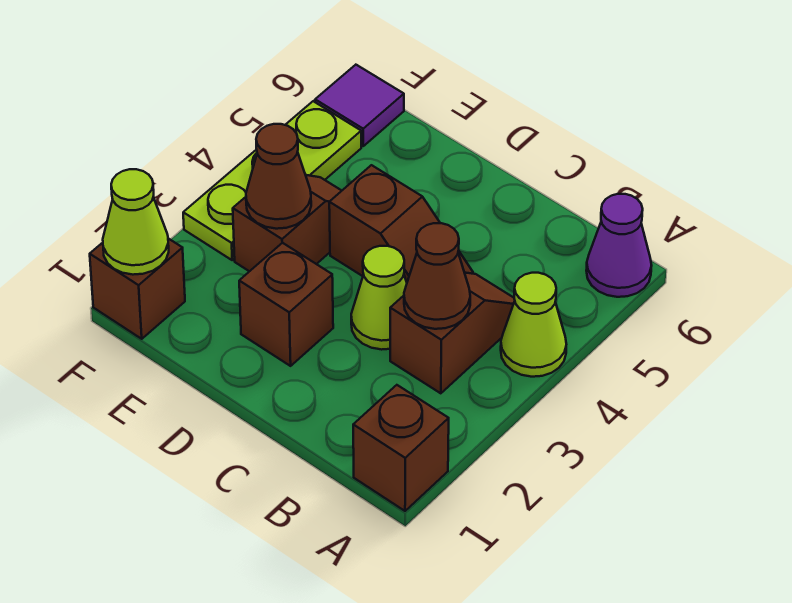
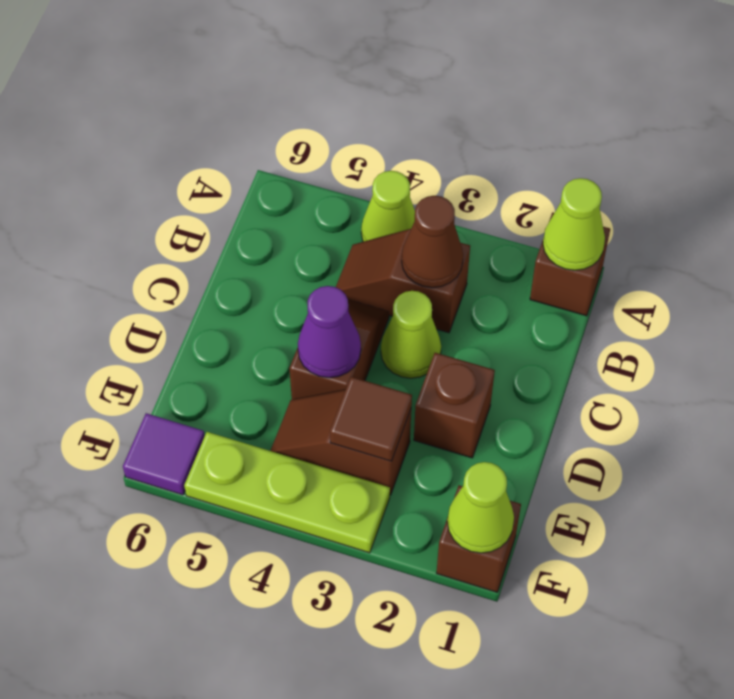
none -> lime 1x1 cone [543,178,605,270]
purple 1x1 cone [586,194,652,297] -> purple 1x1 cone moved to [298,286,361,378]
brown 1x1 cone [246,124,311,229] -> brown 1x1 tile [330,377,412,461]

